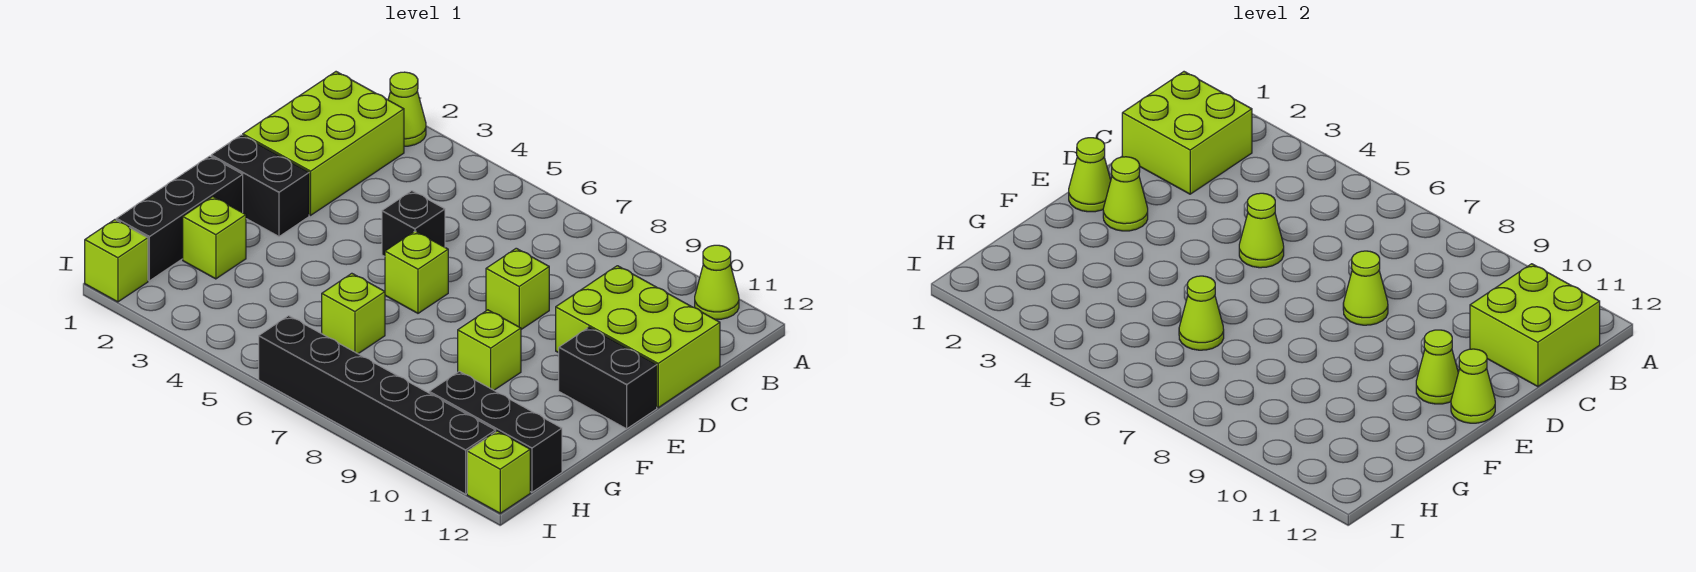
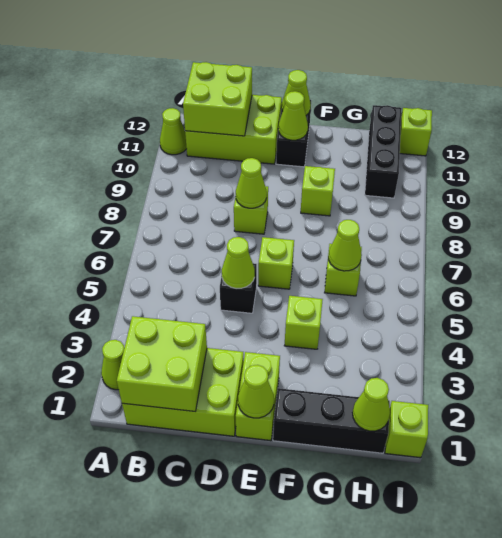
lime 2x3 brick [556,266,720,408] -> lime 2x3 brick turned to [185,95,282,164]
black 1x2 brick [211,135,309,236] -> lime 1x2 brick [236,352,280,441]
lime 1x1 cone [1103,157,1148,231] -> lime 1x1 cone moved to [353,378,390,431]
lime 1x1 brick [183,197,246,279] -> lime 1x1 brick moved to [284,296,323,349]
black 1x6 brick [259,316,496,494] -> none

